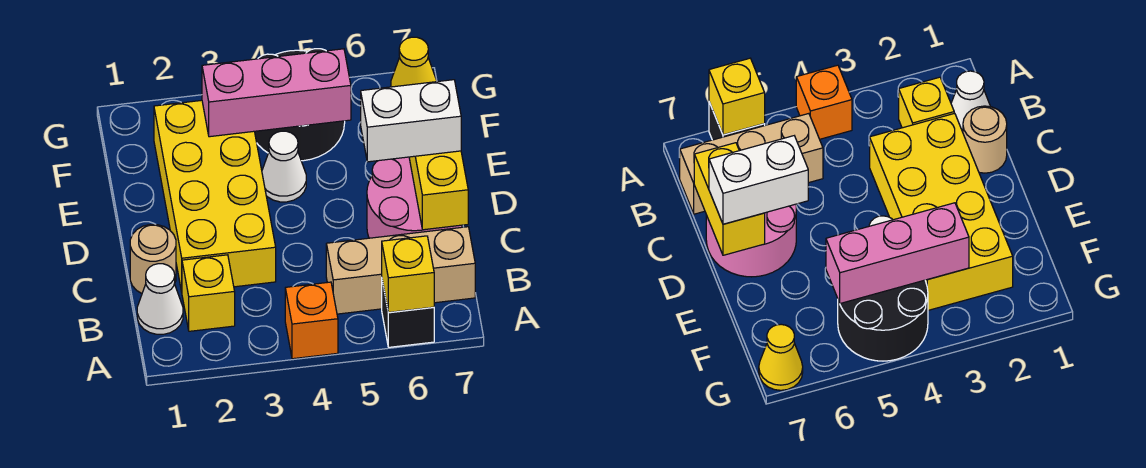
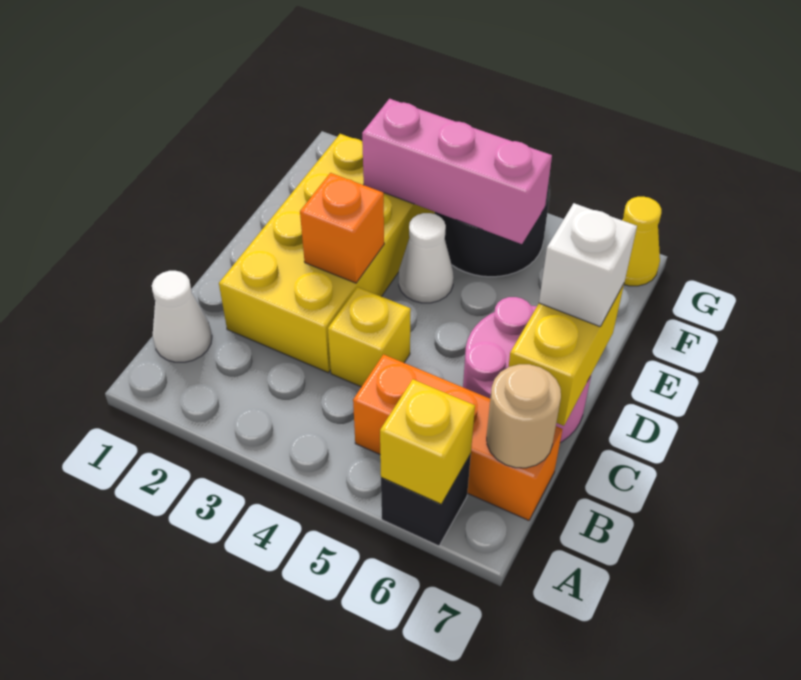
orange 1x1 brick [285,282,338,359] -> orange 1x1 brick moved to [300,173,384,283]
yellow 1x1 brick [182,255,235,331] -> yellow 1x1 brick moved to [328,287,411,387]
tan 1x3 brick [326,227,475,314] -> orange 1x3 brick [353,354,562,520]
tan 1x1 round brick [130,225,176,293] -> tan 1x1 round brick moved to [487,364,561,468]
white 1x2 brick [361,80,461,162] -> white 1x1 brick [539,203,637,327]

